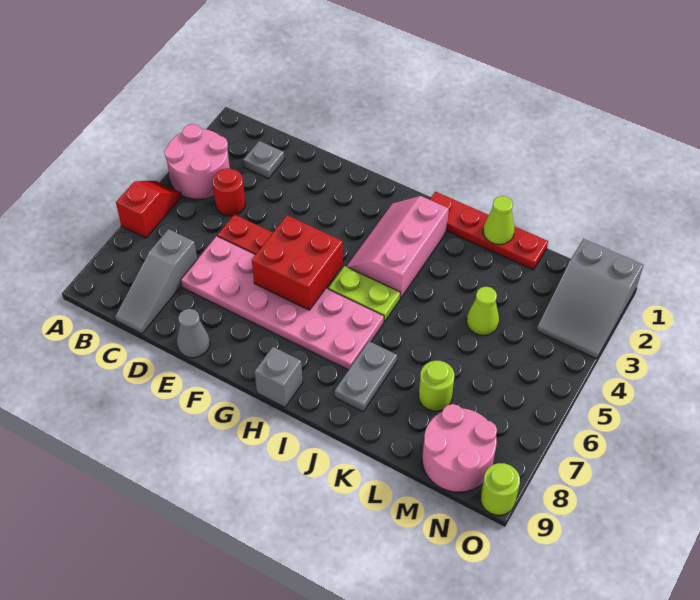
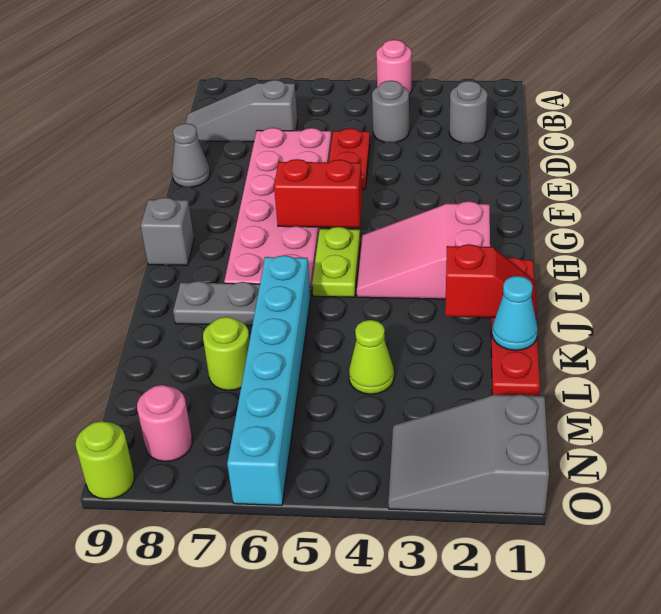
pink 2x2 round brick [164,124,230,199] -> pink 1x1 round brick [376,40,412,95]
red 1x2 slope [116,181,182,238] -> red 1x2 slope moved to [445,244,537,317]
grey 1x1 plate [243,141,284,179] -> grey 1x1 round brick [449,81,488,143]
red 1x1 round brick [212,168,245,216] -> grey 1x1 round brick [372,81,409,142]
red 2x2 brick [252,215,343,310] -> red 1x2 brick [274,159,362,228]
pink 2x3 slope [346,196,449,298] -> pink 2x3 slope turned to [357,201,490,299]
none -> cyan 1x6 brick [227,255,311,505]
lime 1x1 cone [483,196,515,244] -> cyan 1x1 cone [492,276,538,350]
pink 2x2 round brick [422,404,497,492] -> pink 1x1 round brick [137,385,192,462]

